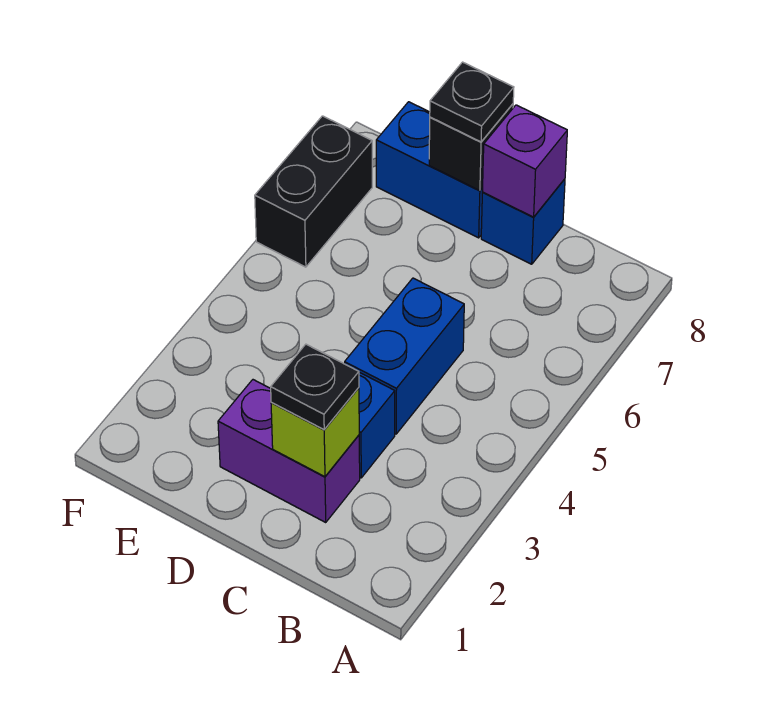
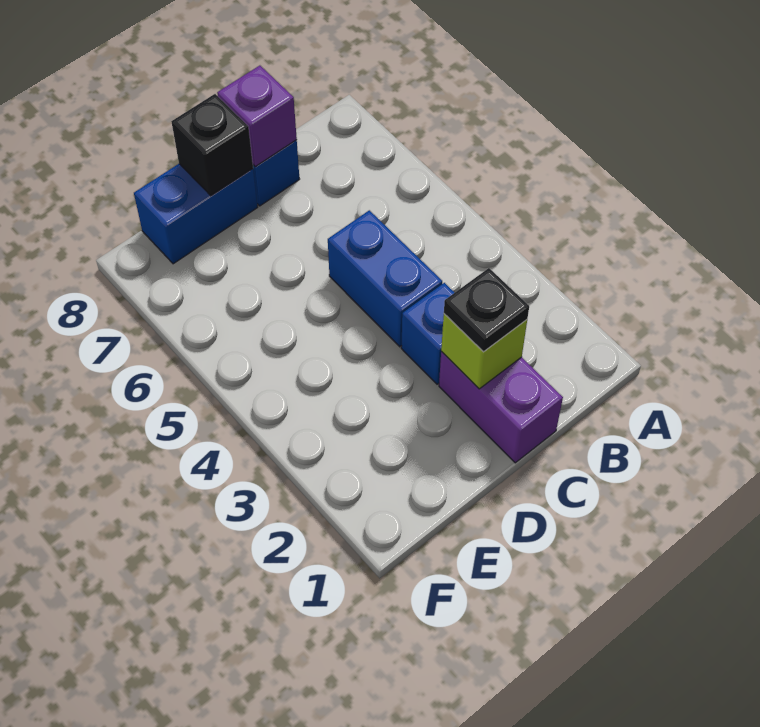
purple 1x2 brick [218,380,360,522] -> purple 1x2 brick turned to [439,351,563,463]
black 1x1 plate [430,62,514,142] -> none
black 1x2 brick [255,116,372,267] -> none

